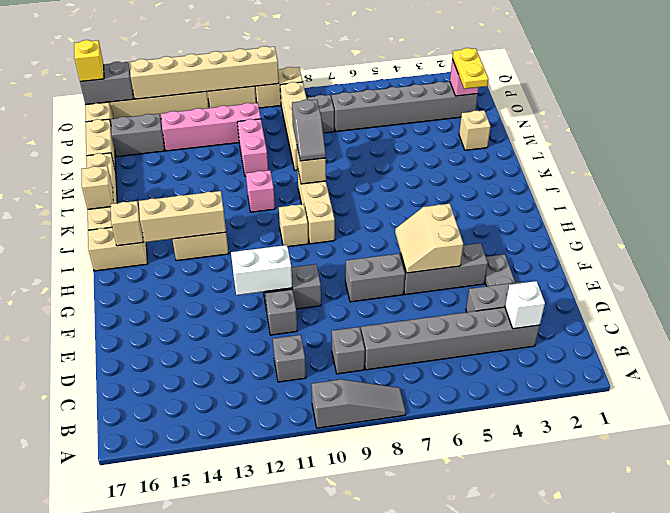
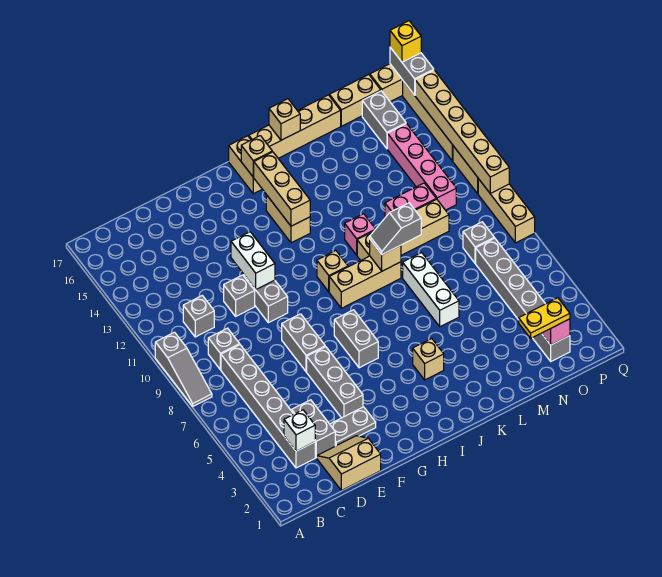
tan 2x2 slope [395,204,463,273] -> tan 2x2 slope moved to [316,436,381,490]
none -> grey 1x2 brick [334,310,378,368]
none -> white 1x3 brick [403,253,459,327]
tan 1x1 brick [459,110,491,150] -> tan 1x1 brick moved to [413,339,444,380]
tan 1x4 brick [280,82,307,170] -> tan 1x4 brick moved to [357,199,449,260]
tan 1x2 brick [255,67,303,108] -> tan 1x3 brick [478,179,535,243]

